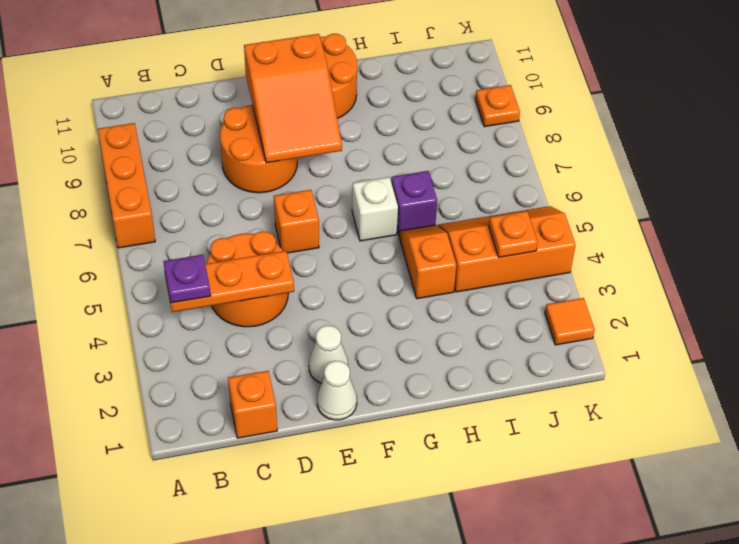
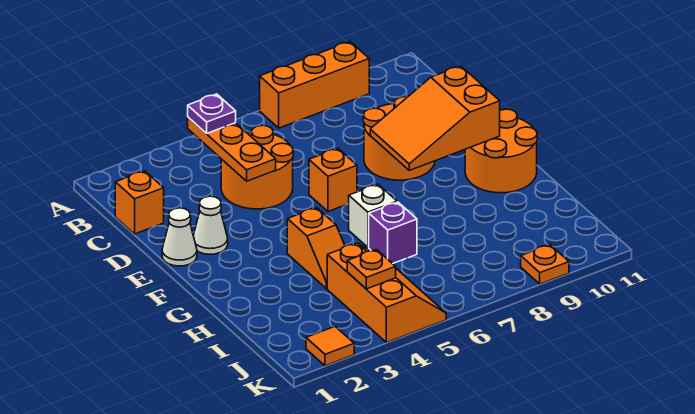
orange 1x2 slope [399,225,456,299] -> orange 1x2 slope turned to [287,208,345,289]

